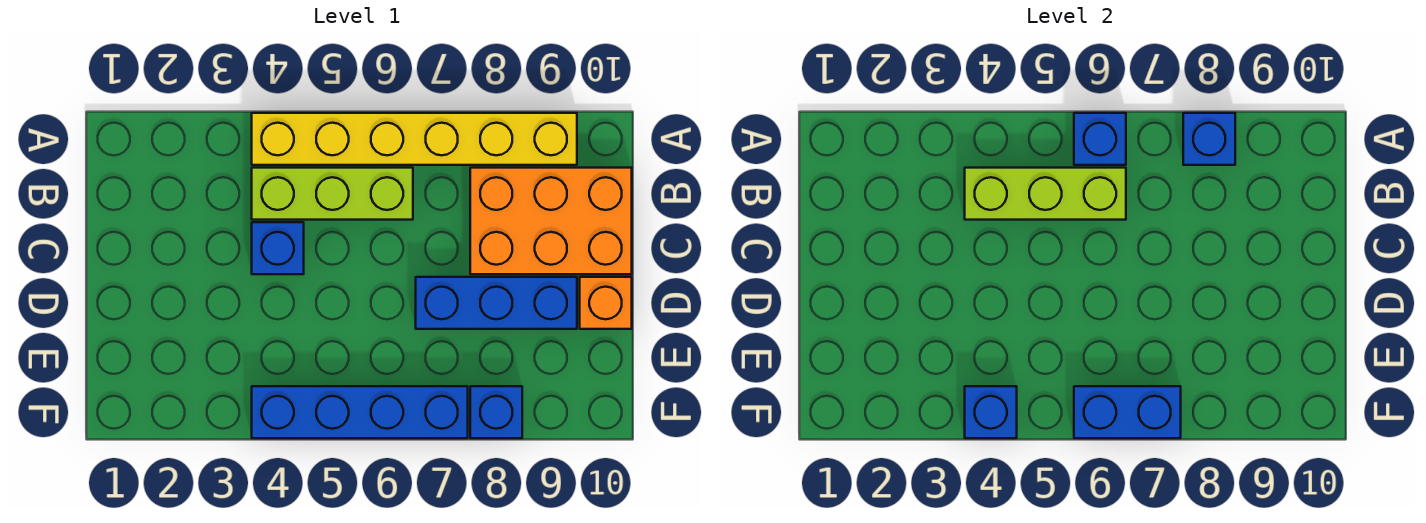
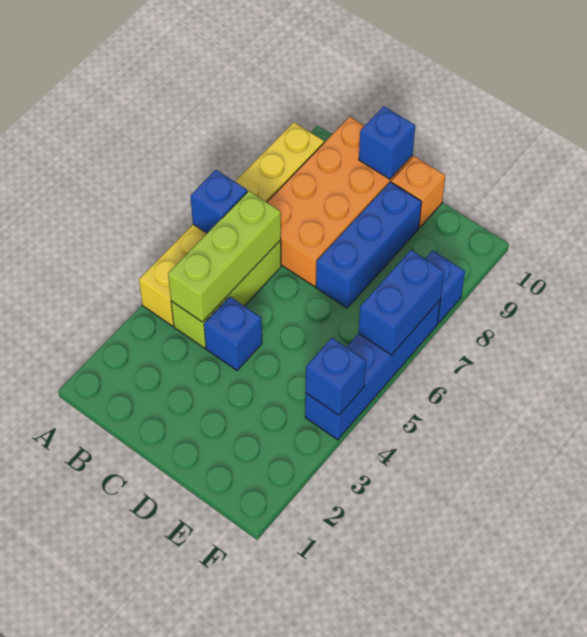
blue 1x1 brick [1183,113,1235,165] -> blue 1x1 brick moved to [359,106,415,179]
orange 2x3 brick [470,168,632,274] -> orange 2x4 brick [267,117,413,286]

